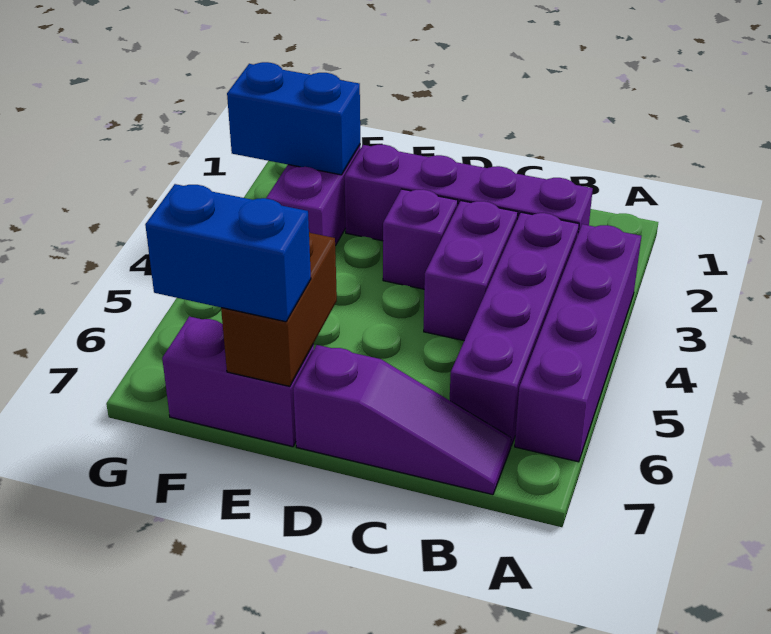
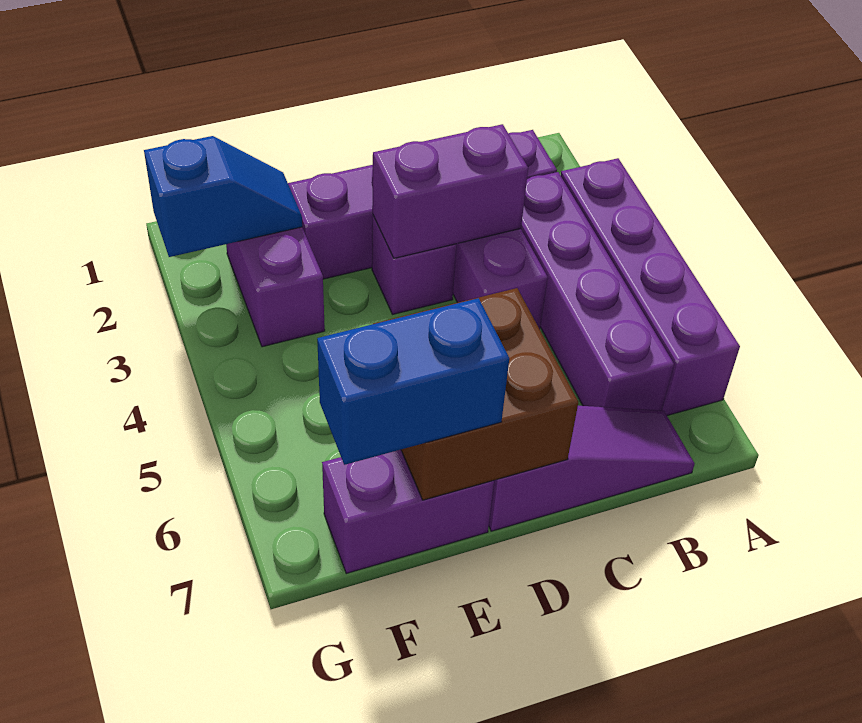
none -> purple 1x2 brick [372,124,528,258]
brown 1x2 brick [221,232,337,386] -> brown 2x2 brick [373,288,578,500]
blue 1x2 brick [227,62,360,175] -> blue 1x2 slope [144,136,302,257]

